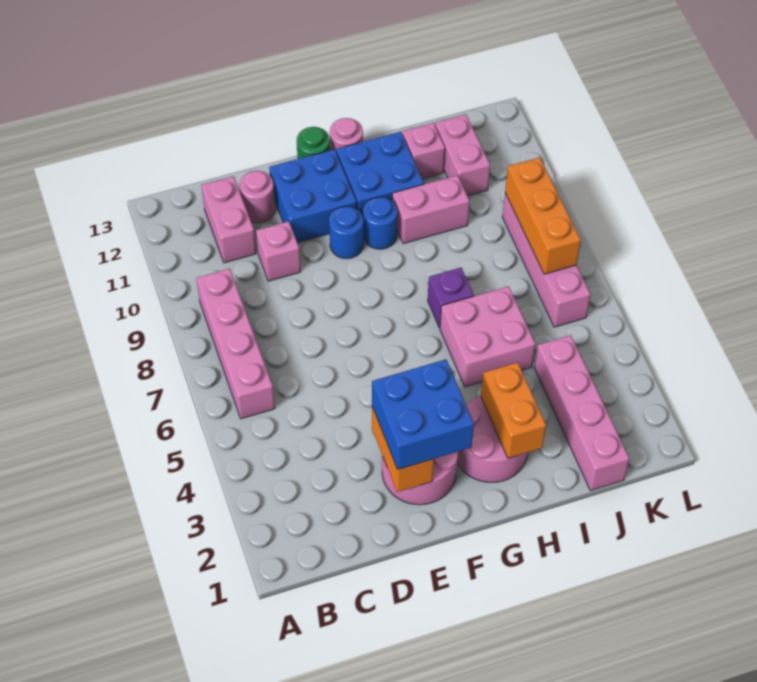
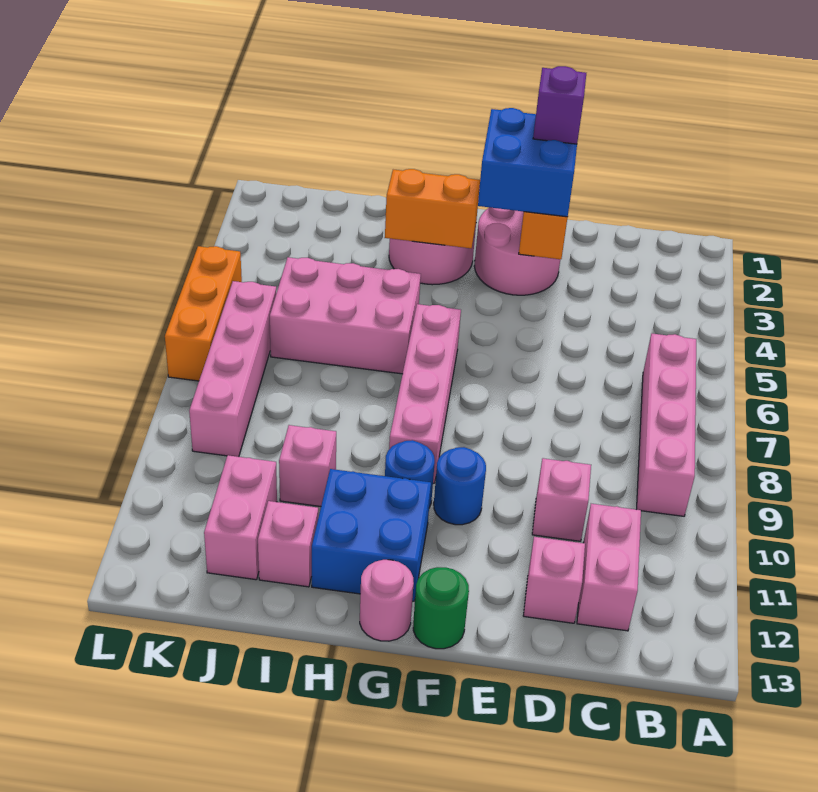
pink 1x1 round brick [240,171,275,223] -> pink 1x1 brick [523,537,585,623]
blue 2x2 brick [269,149,357,243] -> none
orange 1x2 brick [481,362,546,458] -> orange 1x2 brick turned to [385,169,480,248]
pink 2x2 brick [440,286,535,387] -> pink 2x3 brick [270,257,421,374]
purple 1x1 brick [428,267,474,328] -> purple 1x1 brick moved to [533,66,586,144]
pink 1x2 brick [392,175,469,244] -> pink 1x1 brick [279,425,336,506]
pink 1x4 brick [534,335,629,491] -> pink 1x4 brick moved to [389,304,461,483]
orange 1x3 brick [505,157,581,274] -> orange 1x3 brick moved to [165,246,242,381]

